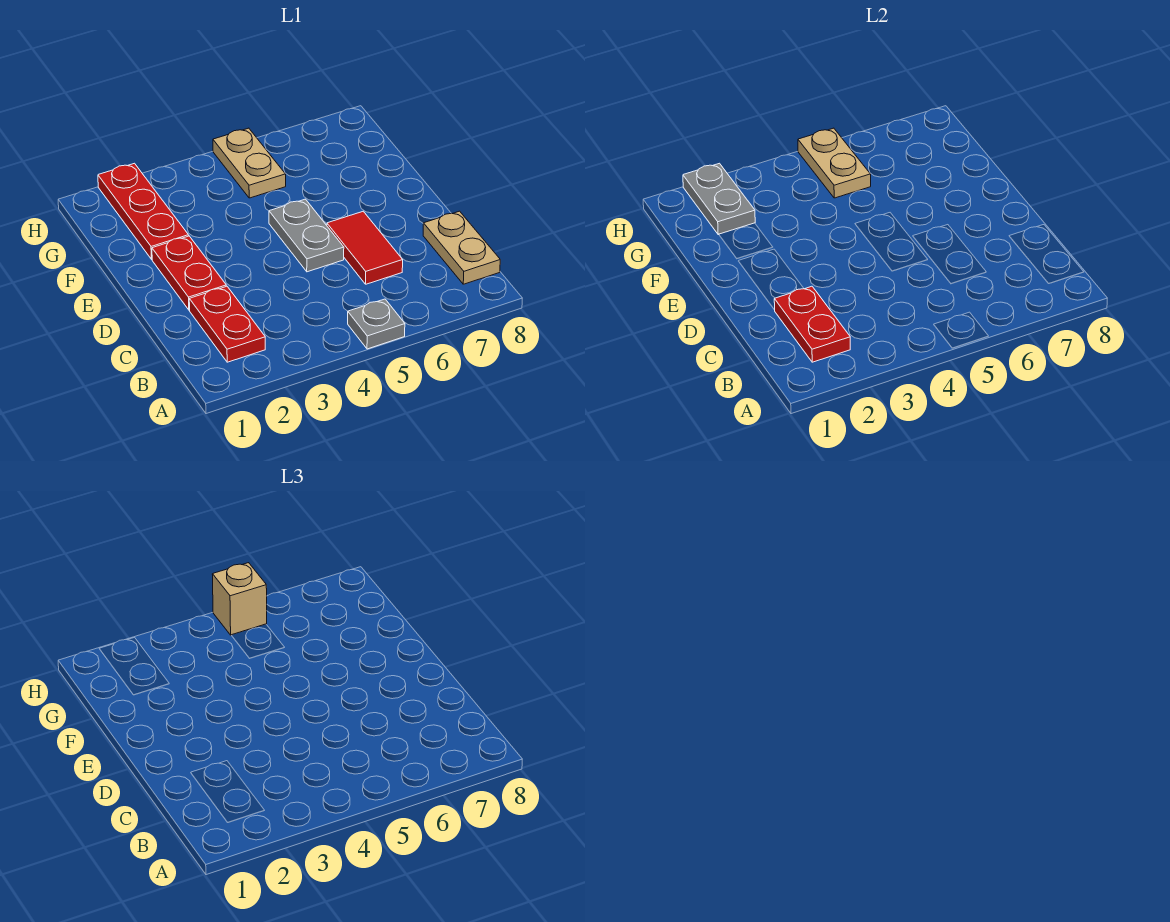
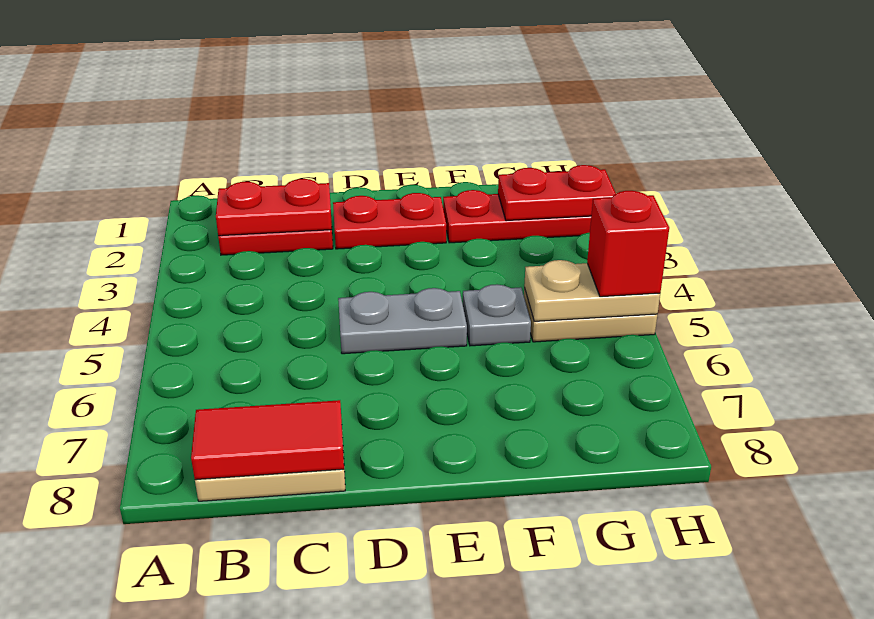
grey 1x1 plate [348,299,405,349] -> grey 1x1 plate moved to [463,284,531,346]
red 1x2 tile [327,211,403,284] -> red 1x2 tile moved to [191,400,344,480]
grey 1x2 plate [683,163,755,235] -> red 1x2 plate [498,165,616,221]
tan 1x1 brick [212,563,267,635] -> red 1x1 brick [587,191,669,297]

